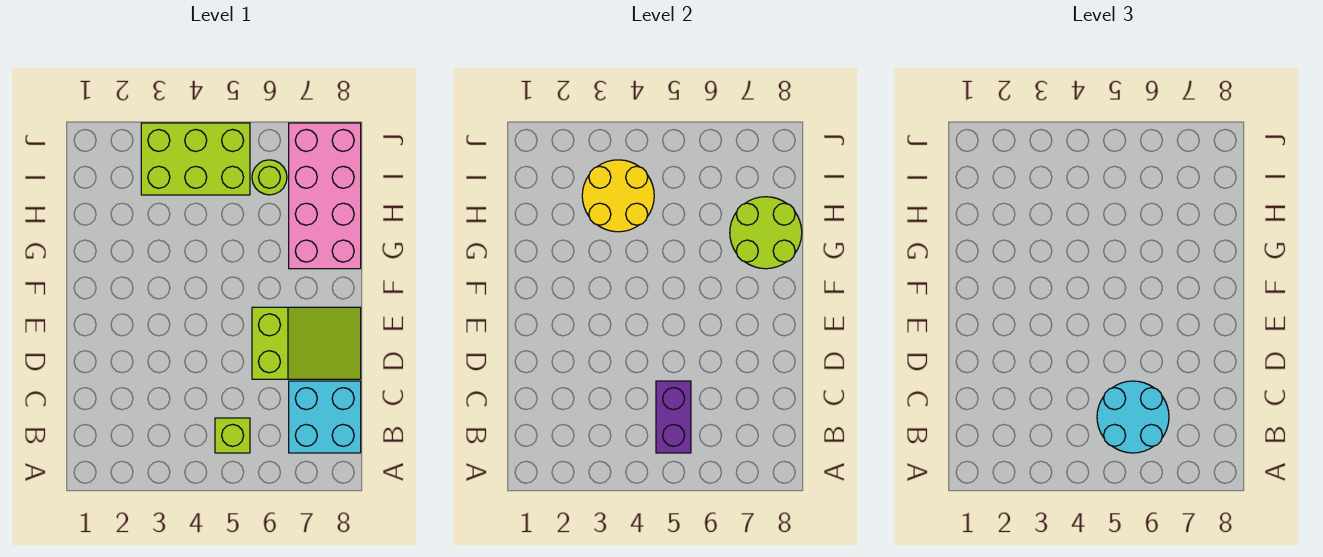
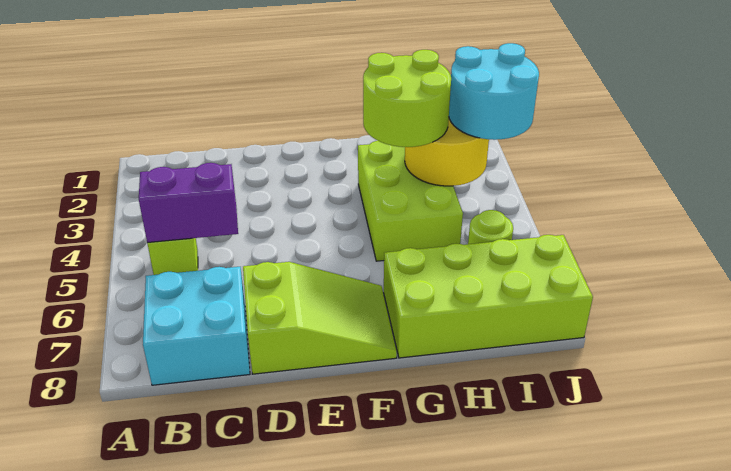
cyan 2x2 round brick [1097,381,1169,453] -> cyan 2x2 round brick moved to [449,43,539,140]
lime 2x3 slope [252,307,361,379] -> lime 2x3 slope turned to [243,262,397,374]
pink 2x4 brick [289,123,361,269] -> lime 2x4 brick [384,235,593,358]
lime 2x2 round brick [730,197,802,269] -> lime 2x2 round brick moved to [363,50,451,147]
lime 2x3 brick [141,123,250,195] -> lime 2x3 brick moved to [358,141,463,261]

